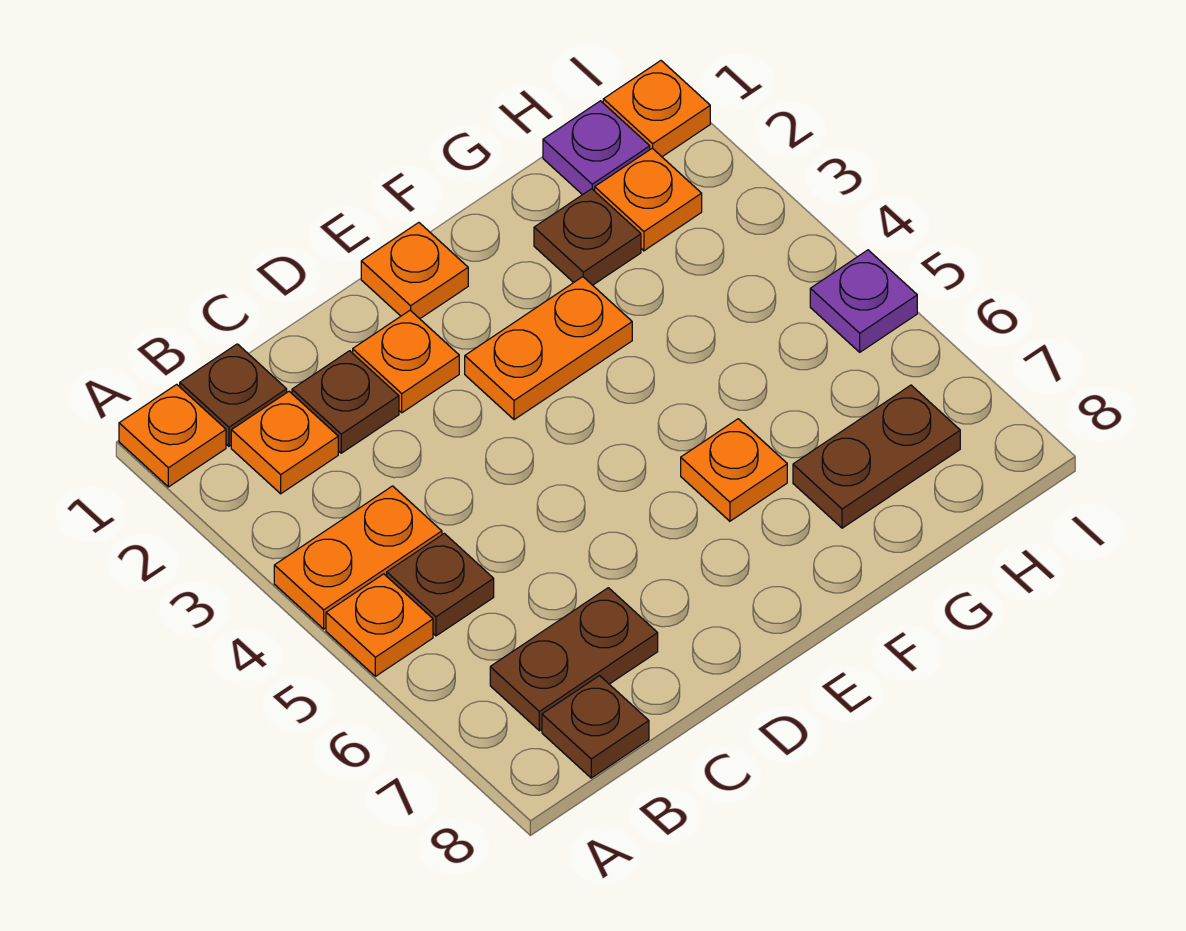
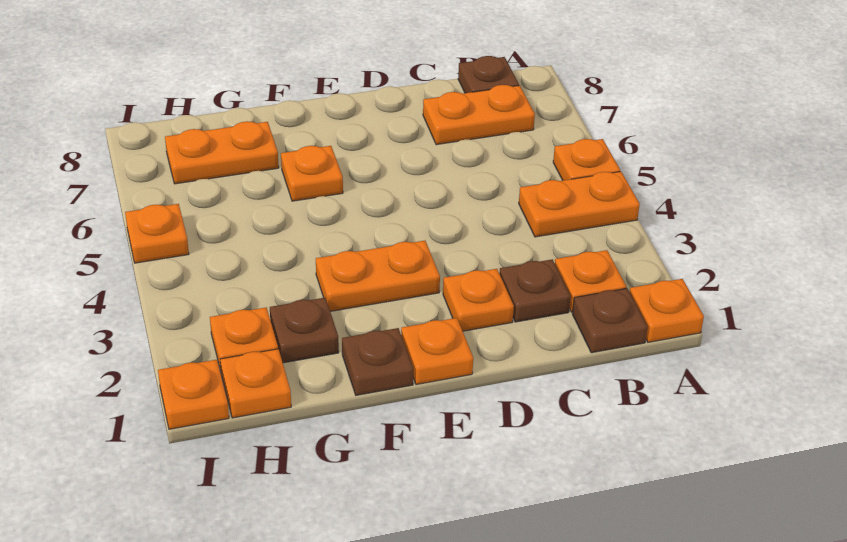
brown 1x1 plate [387,533,494,636] -> brown 1x1 plate moved to [342,328,413,395]
brown 1x2 plate [490,588,658,731] -> orange 1x2 plate [423,85,535,145]
brown 1x2 plate [793,385,960,528] -> orange 1x2 plate [165,121,279,184]
purple 1x1 plate [543,101,650,195] -> orange 1x1 plate [220,349,291,418]
purple 1x1 plate [810,250,917,352] -> orange 1x1 plate [125,204,189,263]

